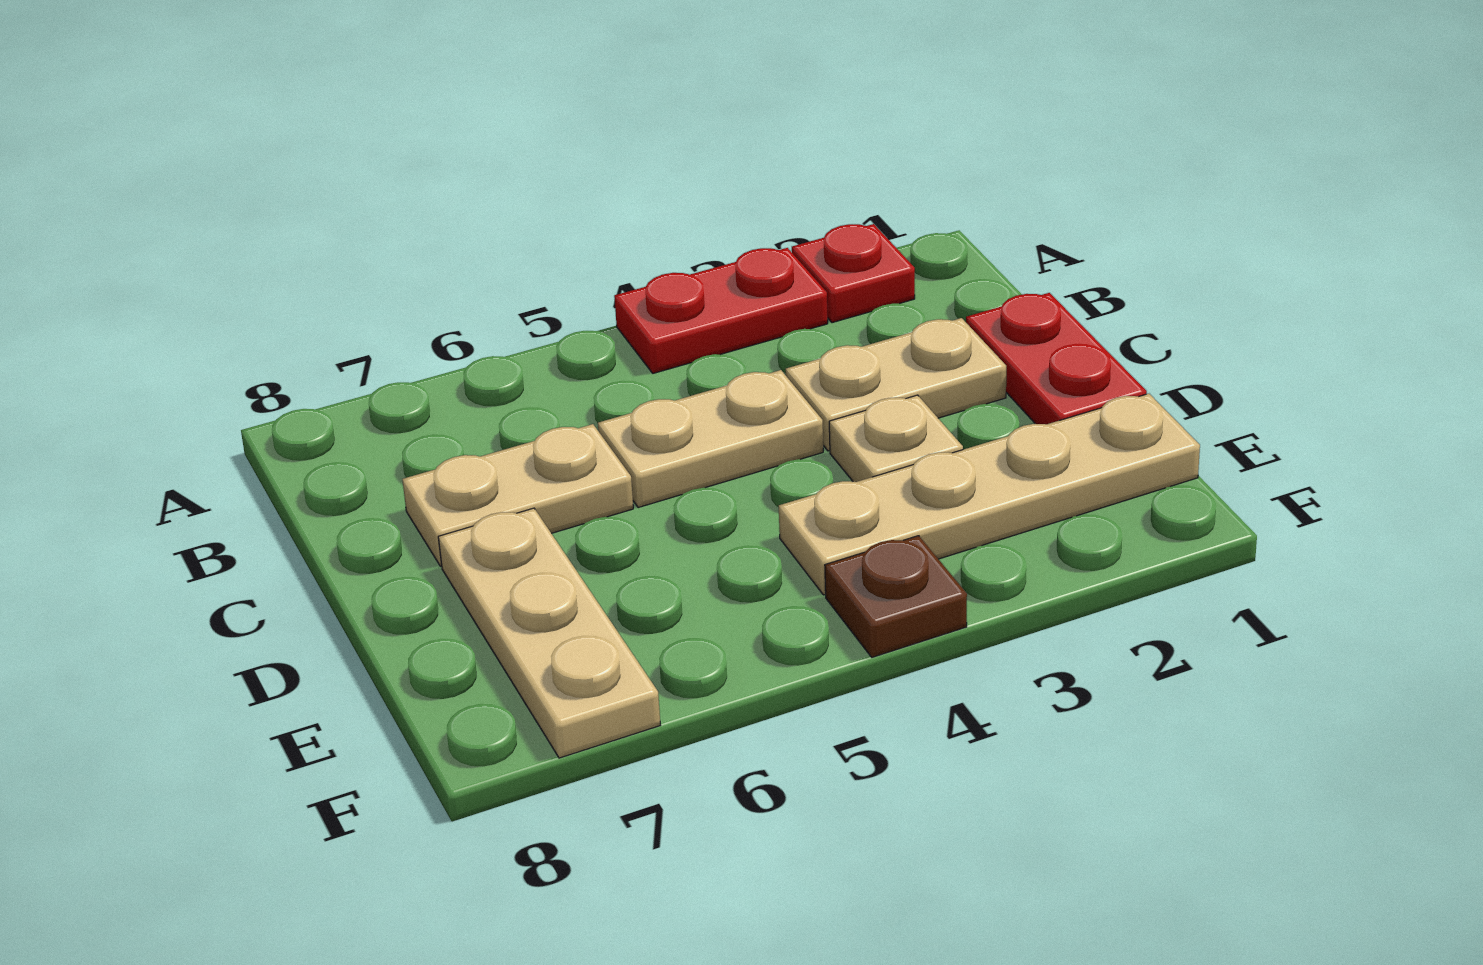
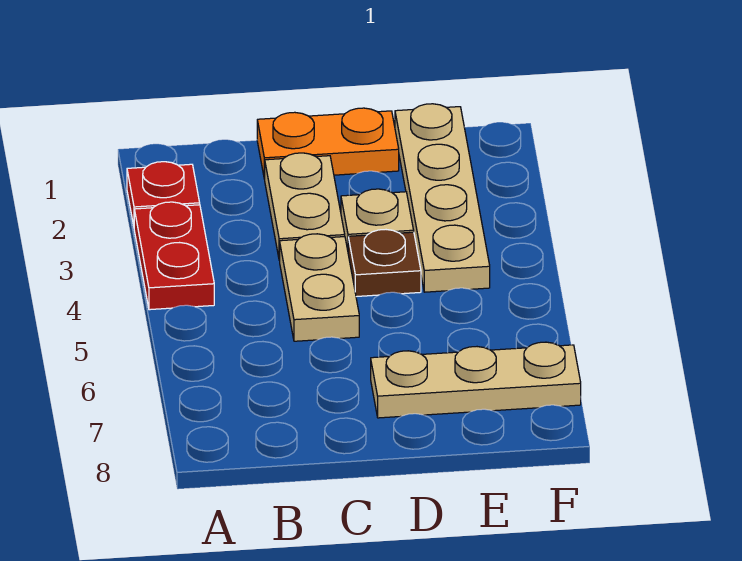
red 1x2 plate [966,293,1147,424] -> orange 1x2 plate [257,108,399,179]
tan 1x2 plate [402,424,633,566] -> none
brown 1x1 plate [825,536,967,657] -> brown 1x1 plate moved to [348,230,421,297]

